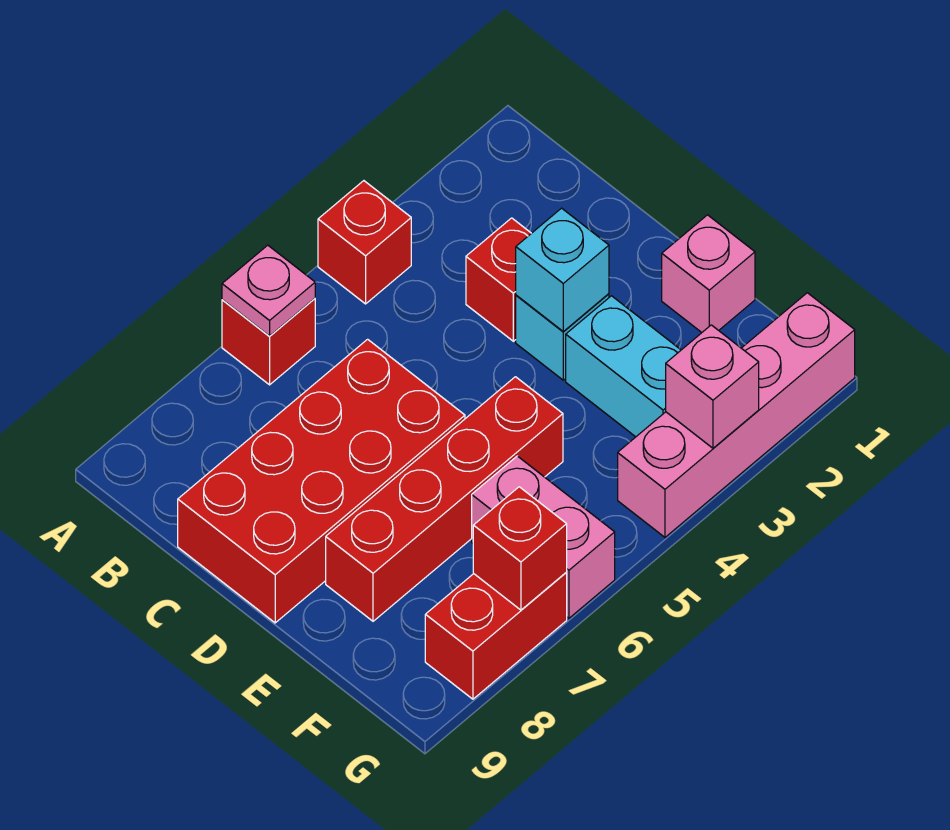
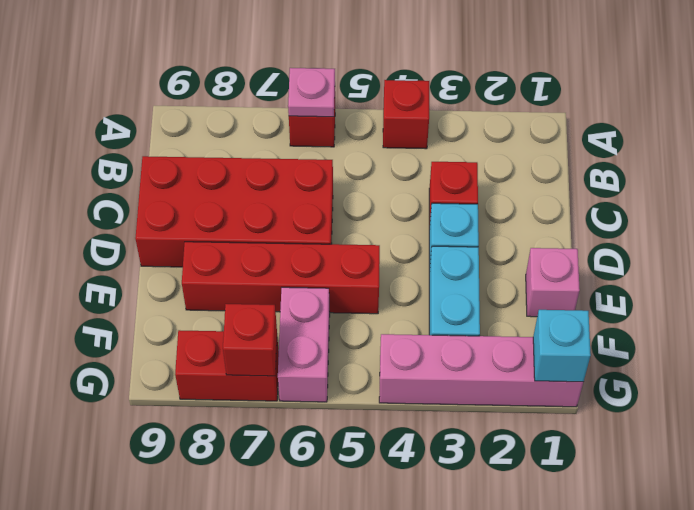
cyan 1x1 brick [516,208,609,331] -> cyan 1x1 brick moved to [533,310,591,382]
pink 1x1 brick [666,325,759,448] -> none

